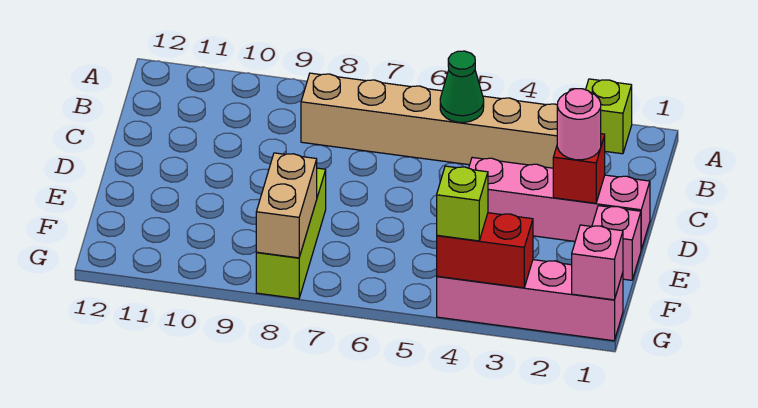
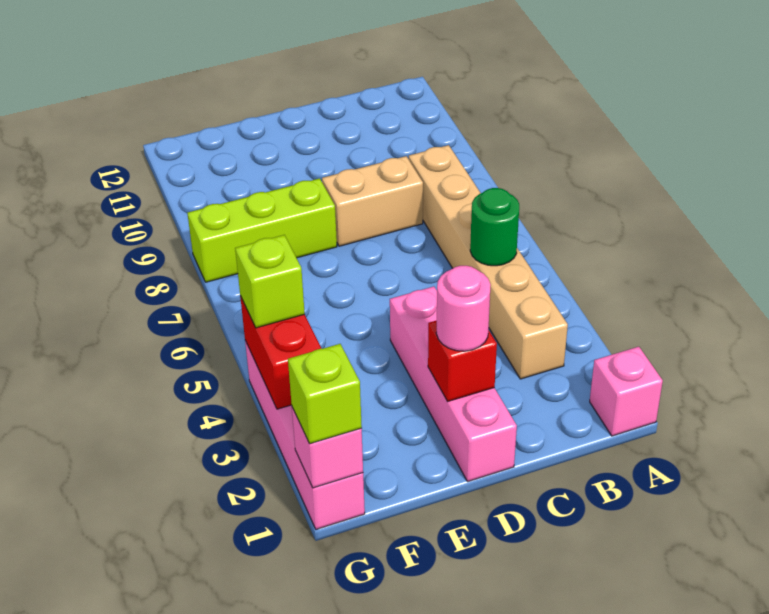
lime 1x1 brick [586,79,632,154] -> lime 1x1 brick moved to [288,344,362,444]
green 1x1 cone [440,51,484,122] -> green 1x1 round brick [470,188,519,266]
pink 1x1 brick [592,206,641,280] -> pink 1x1 brick moved to [590,347,663,436]
tan 1x2 brick [256,153,317,258] -> tan 1x2 brick moved to [322,156,423,246]

